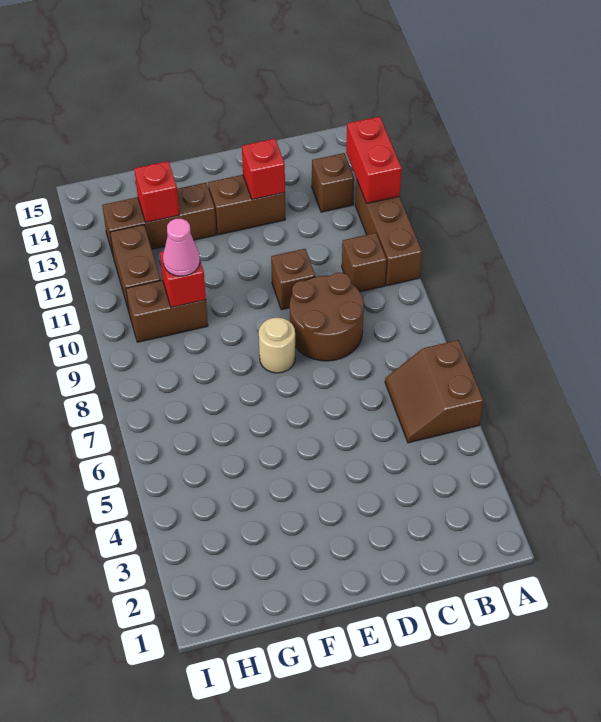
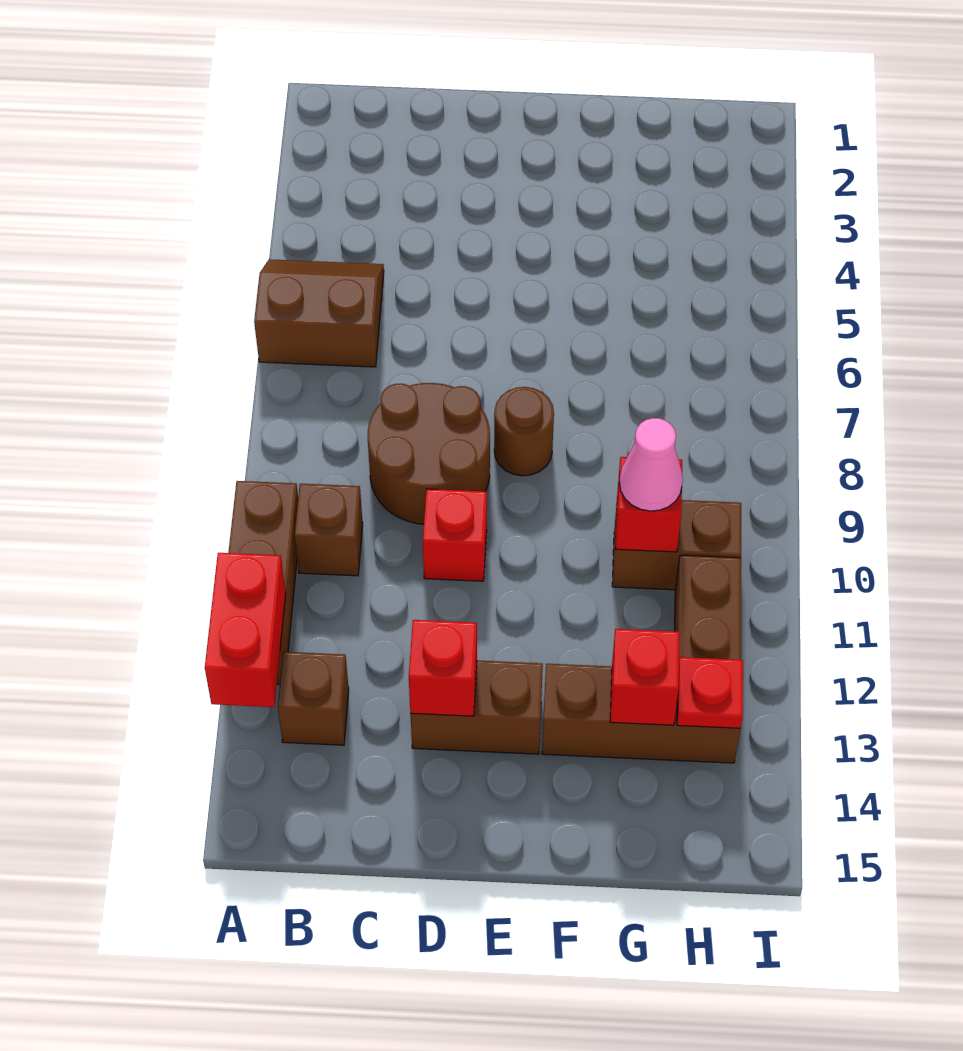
brown 2x2 slope [385,340,483,443] -> brown 2x2 slope turned to [254,259,384,367]
brown 1x1 brick [271,249,315,310] -> red 1x1 brick [423,489,487,581]
tan 1x1 round brick [259,318,295,373] -> brown 1x1 round brick [494,387,554,476]
none -> red 1x1 plate [677,657,743,728]

